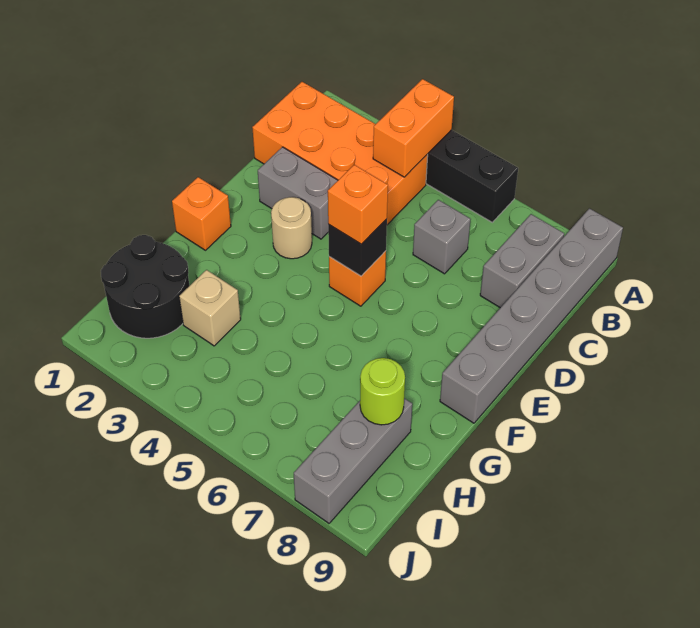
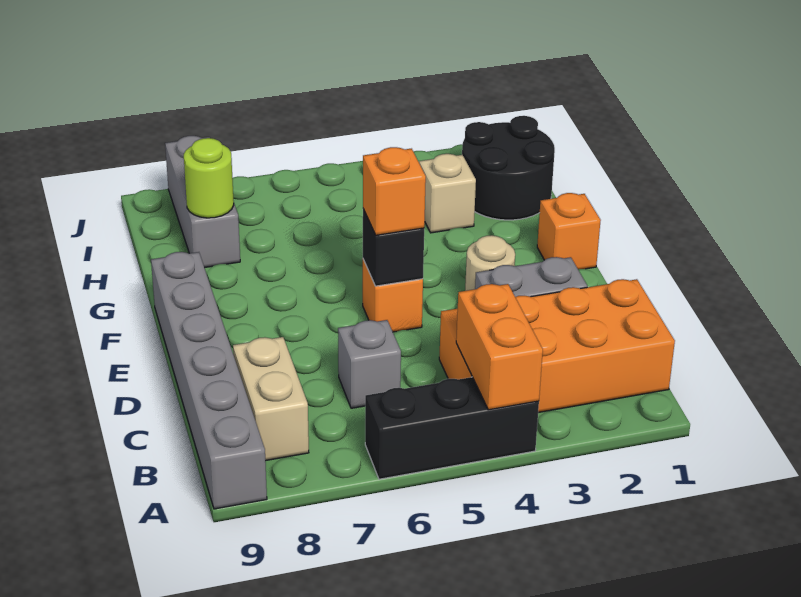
grey 1x2 brick [480,214,564,308] -> tan 1x2 brick [233,337,309,461]

